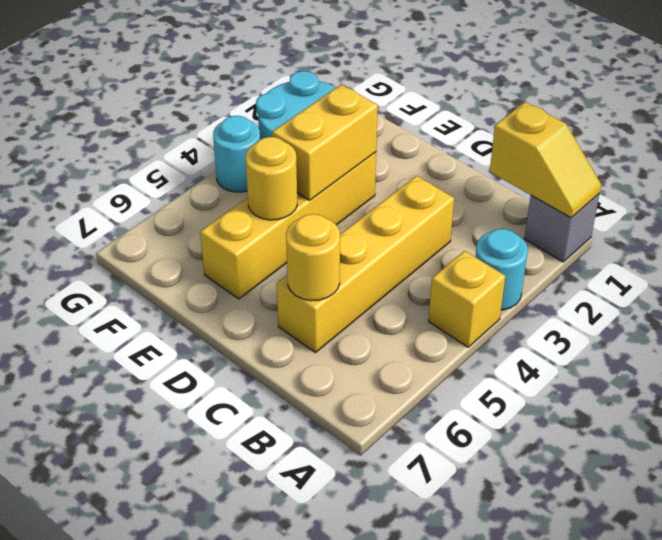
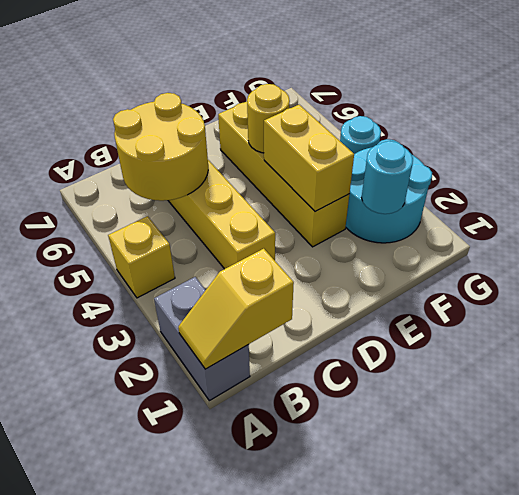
grey 1x1 brick [524,194,599,262] -> grey 1x2 brick [154,277,250,401]
cyan 1x1 round brick [475,229,528,310] -> cyan 1x1 round brick moved to [362,141,413,214]
yellow 1x1 round brick [286,214,340,301] -> yellow 2x2 round brick [113,93,208,201]

